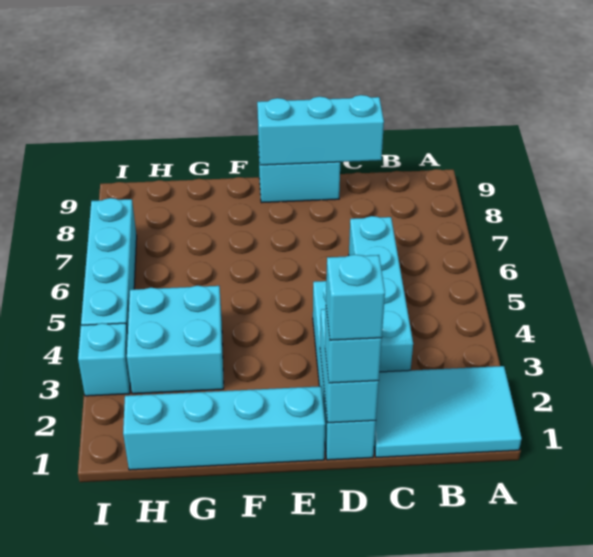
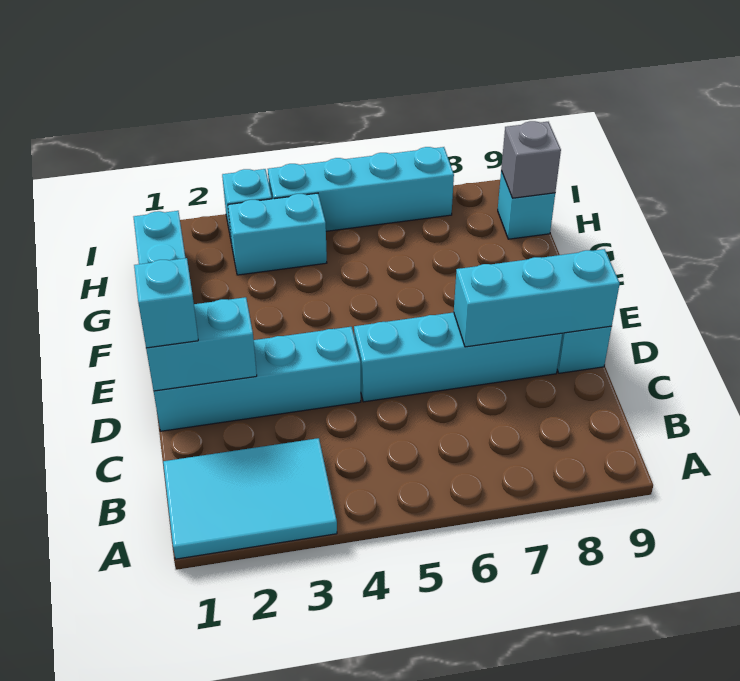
cyan 2x3 tile [374,366,522,457] -> cyan 2x3 tile turned to [163,438,337,559]
cyan 1x4 brick [349,216,413,372] -> cyan 1x4 brick moved to [354,312,562,402]
cyan 1x3 brick [257,95,384,165] -> cyan 1x3 brick turned to [454,249,620,347]
cyan 1x1 brick [326,254,385,340] -> cyan 1x1 brick moved to [498,171,555,239]
cyan 2x2 brick [127,286,224,394] -> cyan 1x2 brick [228,193,327,275]
none -> grey 1x1 brick [501,121,561,198]

